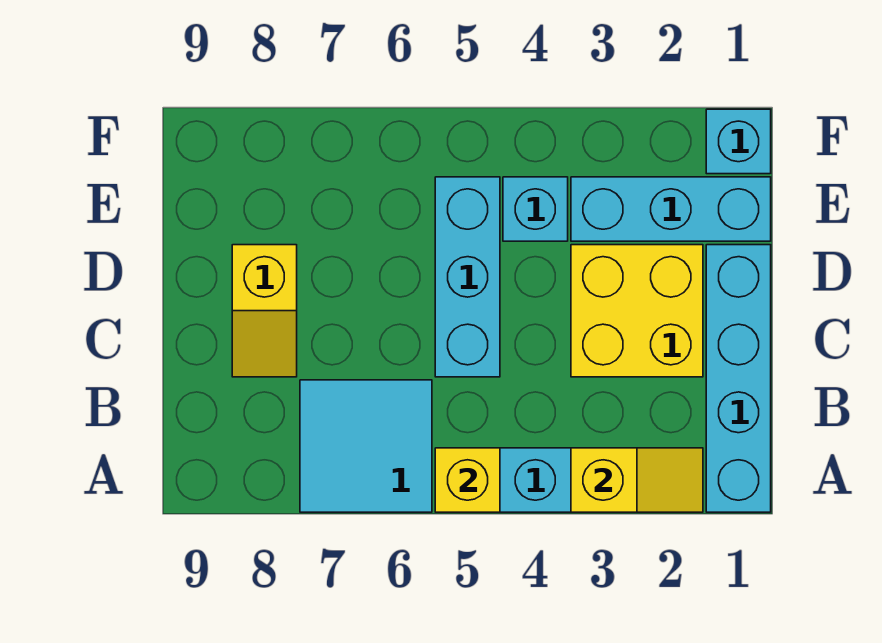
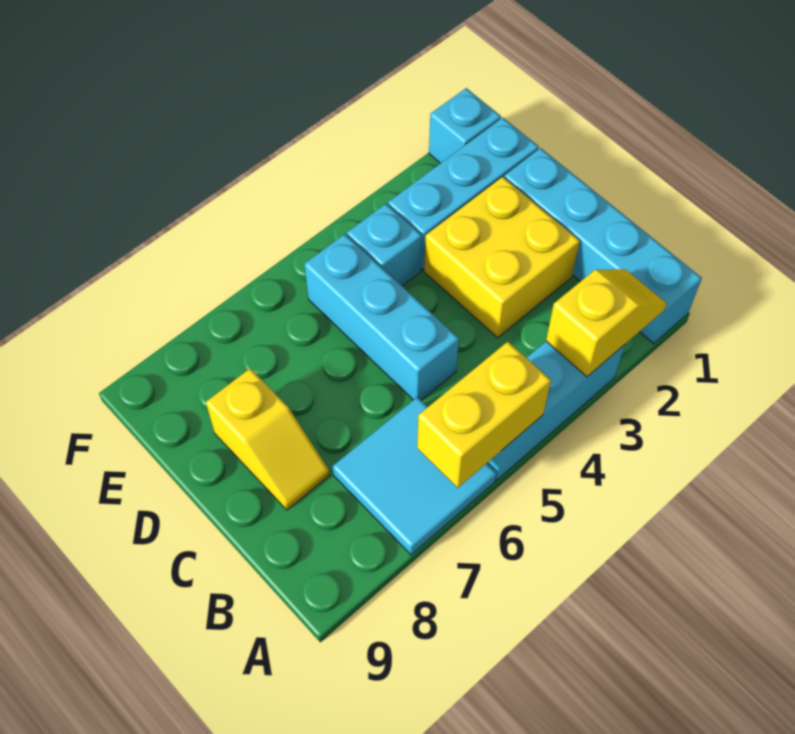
yellow 1x1 brick [435,448,500,512] -> yellow 1x2 brick [417,342,551,488]

